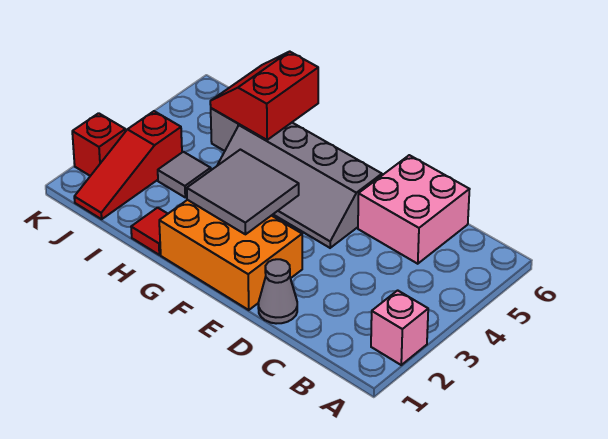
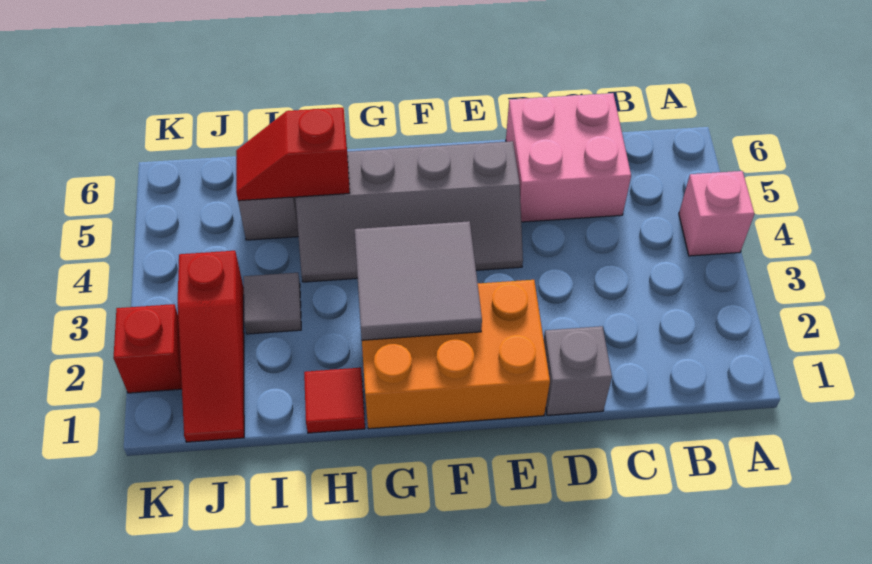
pink 1x1 brick [371,290,428,365] -> pink 1x1 brick moved to [679,171,754,256]
grey 1x1 cone [258,259,297,324] -> grey 1x1 brick [544,326,612,415]
red 2x2 slope [210,52,318,140] -> red 1x2 slope [236,108,350,201]

